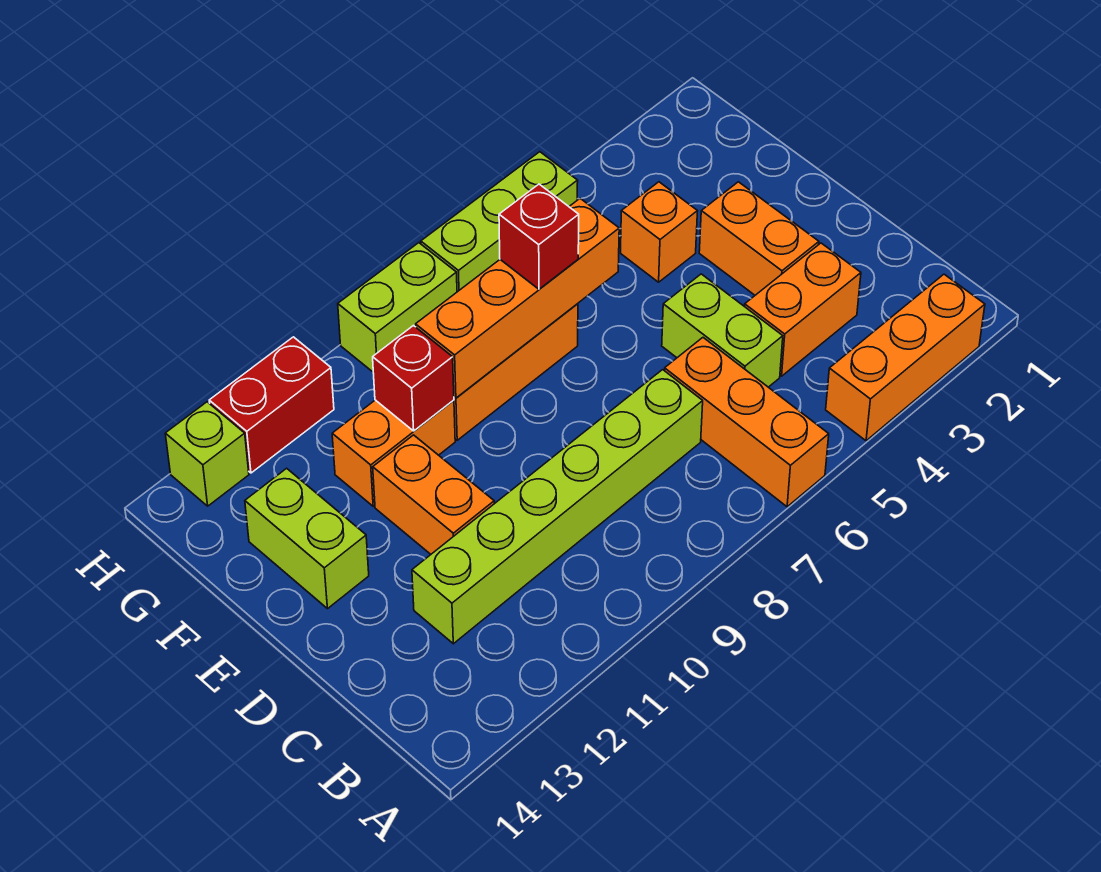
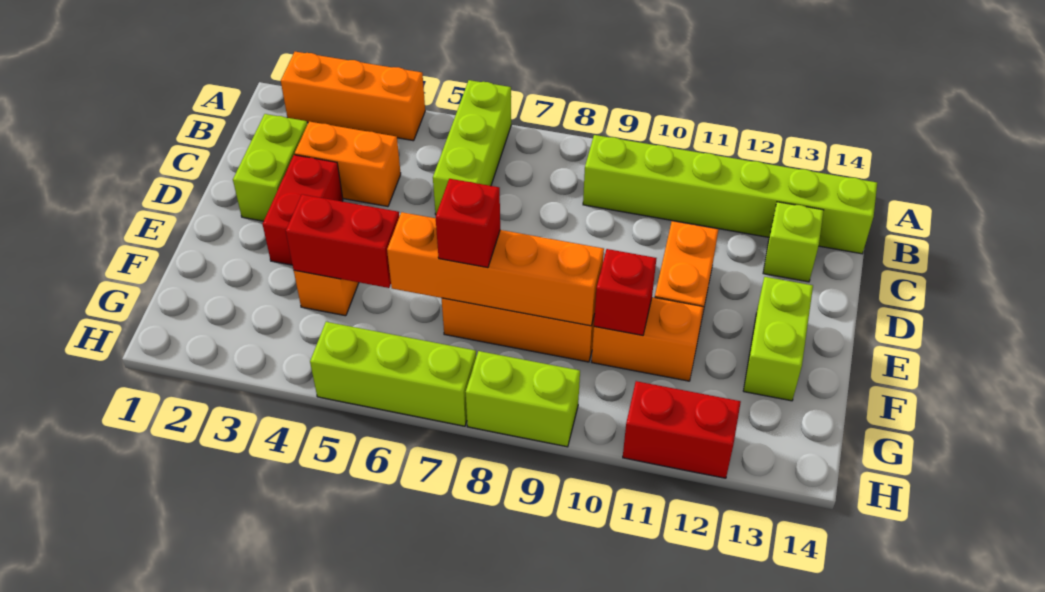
orange 1x3 brick [664,338,829,507] -> lime 1x3 brick [433,80,511,215]
lime 1x2 brick [662,274,783,387] -> lime 1x2 brick moved to [233,114,307,221]
lime 1x6 brick [412,370,703,644] -> lime 1x6 brick moved to [583,135,877,254]
orange 1x2 brick [699,182,819,295] -> red 1x2 brick [263,155,343,265]
none -> red 1x2 brick [286,194,399,288]
lime 1x1 brick [165,402,249,506] -> lime 1x1 brick moved to [763,202,824,282]

